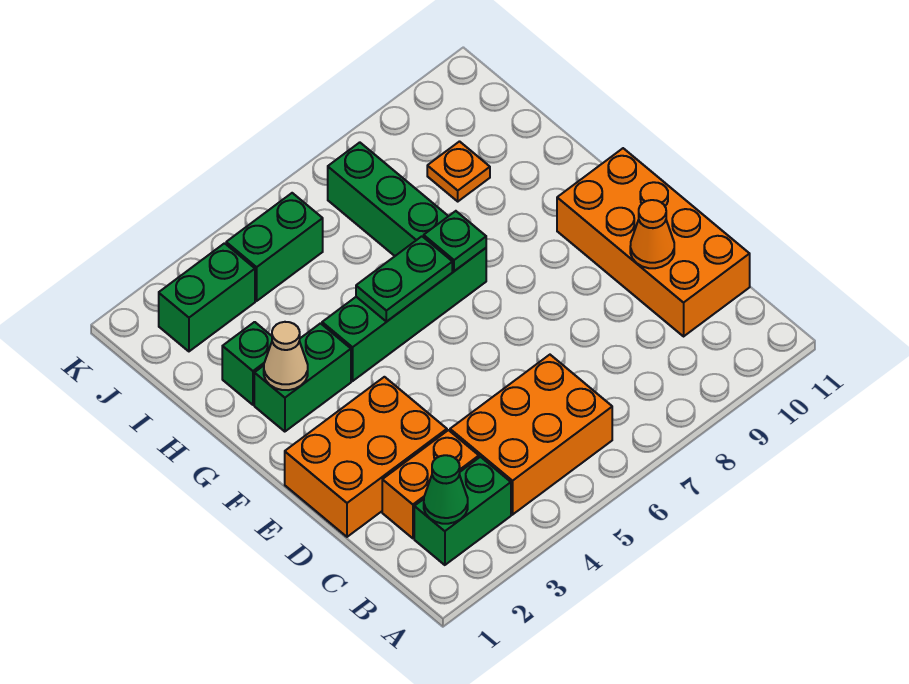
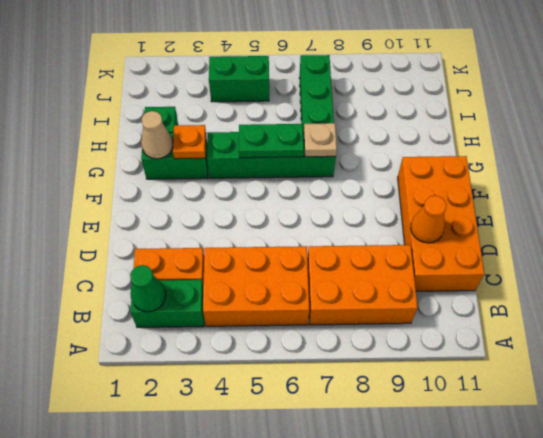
orange 2x3 brick [285,377,447,537] -> orange 2x3 brick moved to [307,245,418,325]
green 1x1 plate [424,211,486,271] -> tan 1x1 plate [304,123,337,157]
orange 1x1 plate [427,142,490,201] -> orange 1x1 plate moved to [173,125,206,159]
green 1x2 brick [159,243,255,351] -> none

